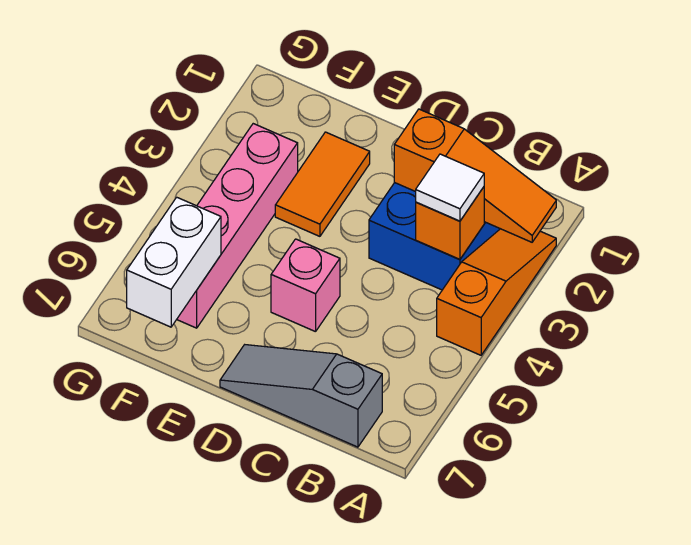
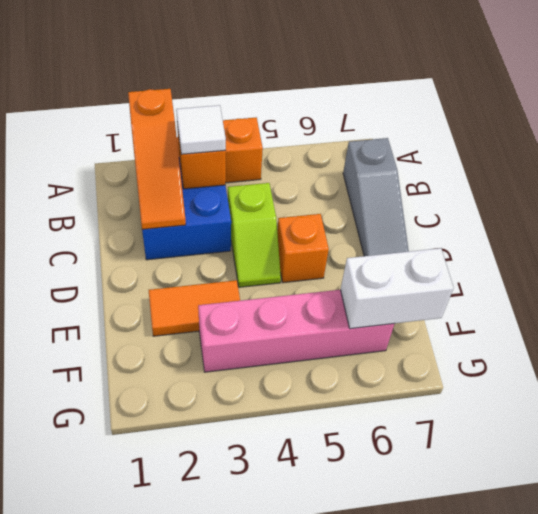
orange 1x3 slope [394,109,556,242] -> orange 1x3 slope turned to [128,89,186,229]
none -> lime 1x2 slope [228,183,281,287]
pink 1x1 brick [271,239,340,332] -> orange 1x1 brick [277,214,329,283]

